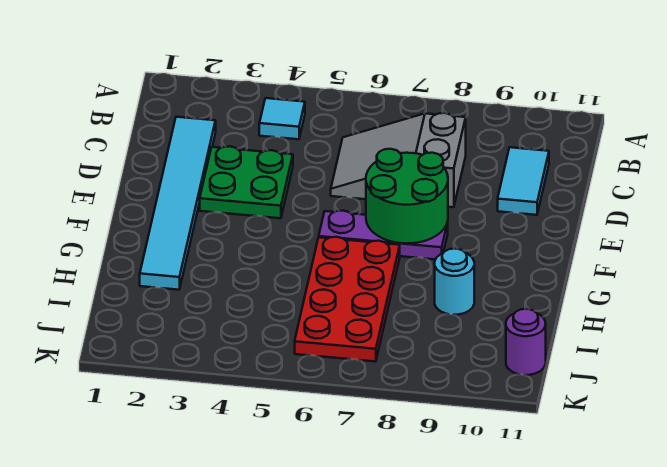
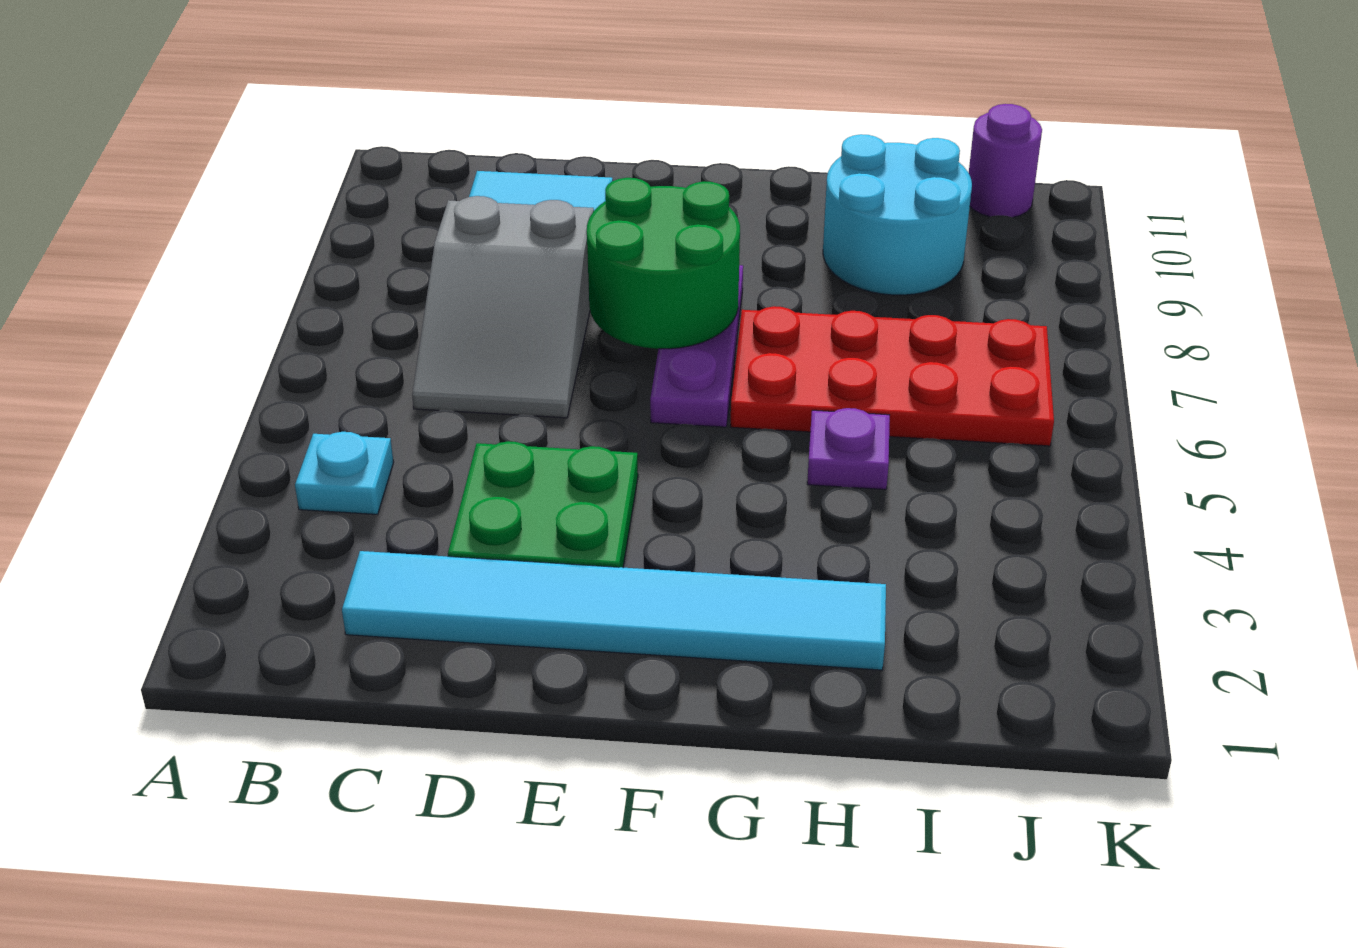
cyan 1x1 tile [259,98,305,139] -> cyan 1x1 plate [295,432,394,514]
none -> purple 1x1 plate [807,408,890,489]
cyan 1x1 round brick [435,249,474,315] -> cyan 2x2 round brick [823,134,972,295]

